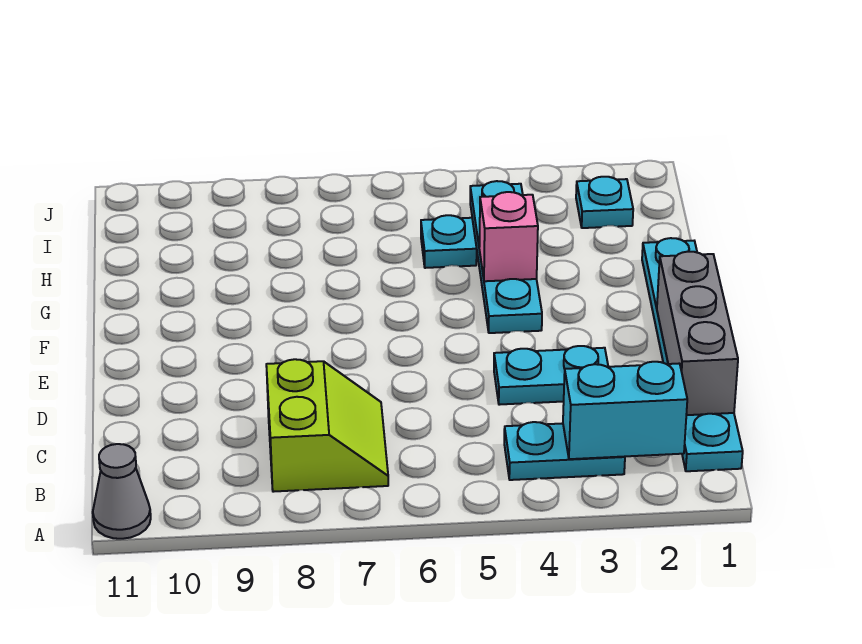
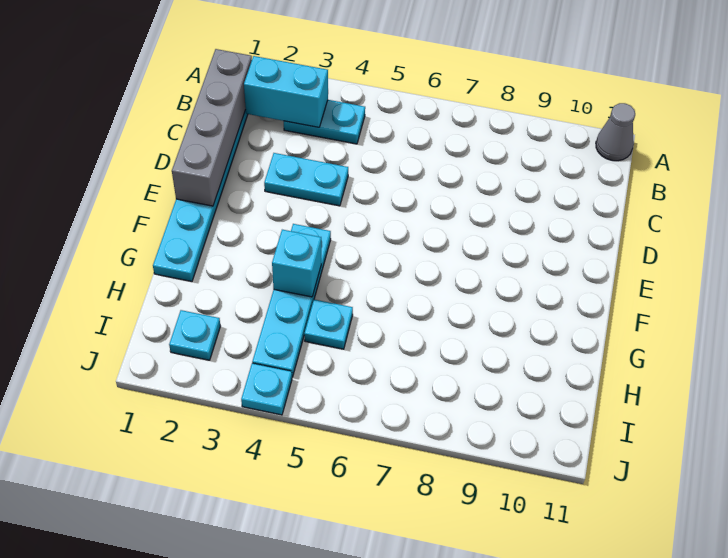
lime 2x2 slope [266,359,388,492] -> none
grey 1x3 brick [657,252,738,415] -> grey 1x4 brick [172,49,252,206]
pink 1x1 brick [479,192,538,281] -> cyan 1x1 brick [272,230,321,297]
none -> cyan 1x1 plate [241,363,292,415]

